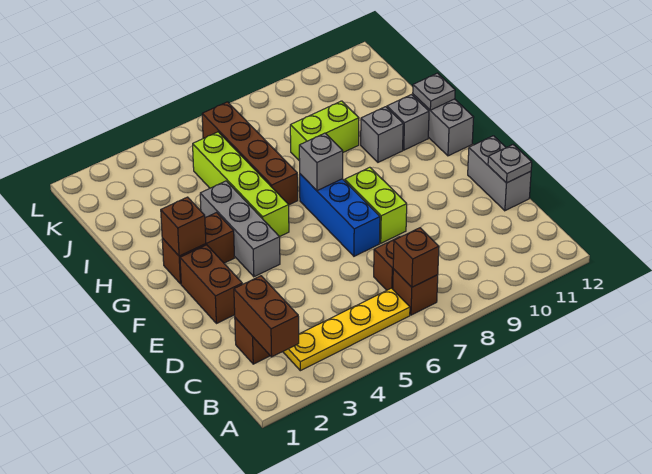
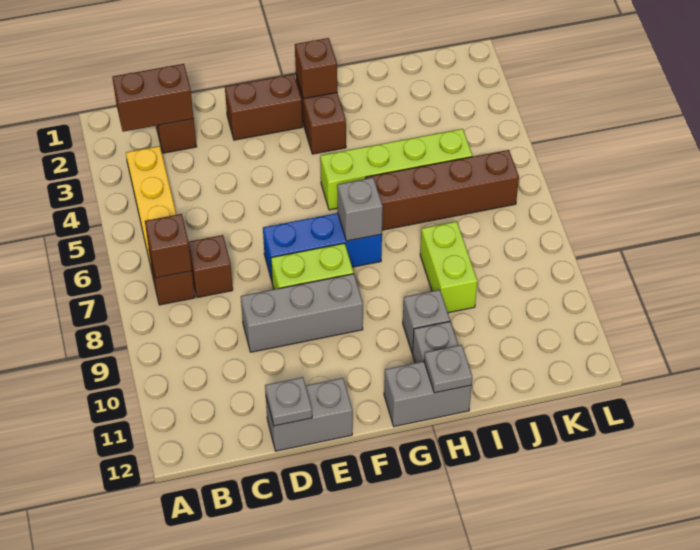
grey 1x3 brick [200,181,280,277] -> grey 1x3 brick moved to [241,274,363,352]

